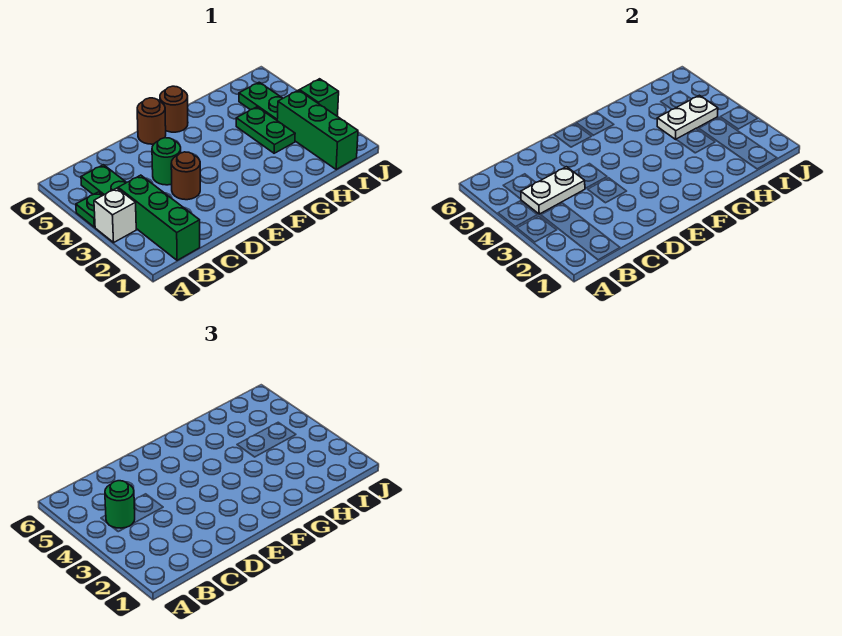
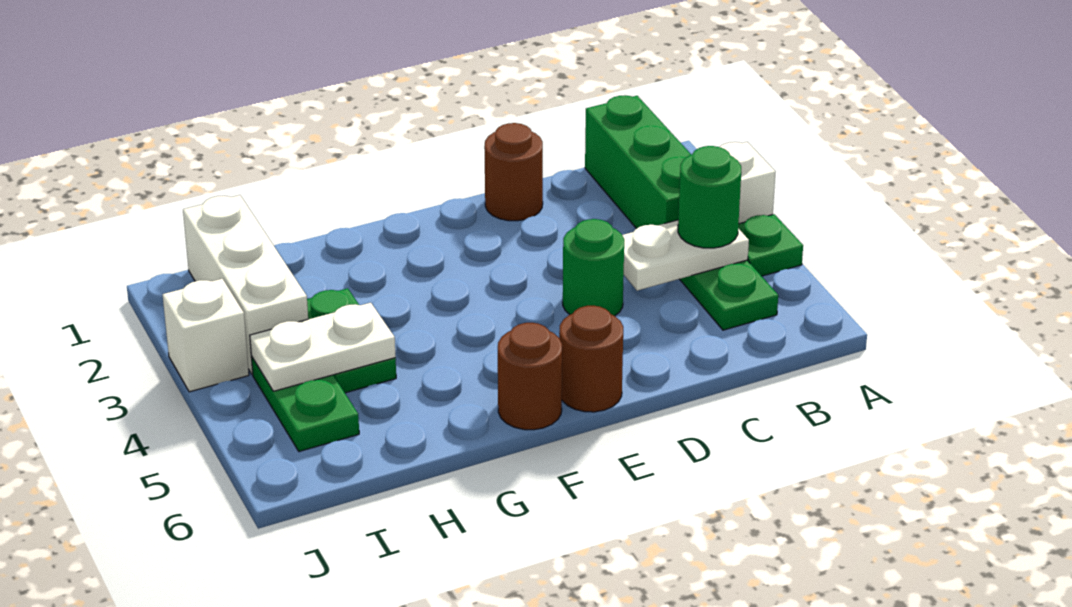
brown 1x1 round brick [171,152,200,200] -> brown 1x1 round brick moved to [484,123,543,221]
green 1x3 brick [277,90,358,169] -> white 1x3 brick [183,195,308,375]
green 1x1 brick [299,79,339,116] -> white 1x1 brick [163,279,249,392]

